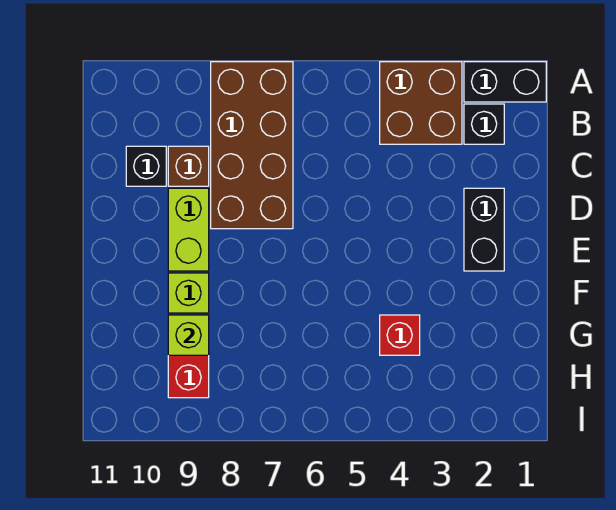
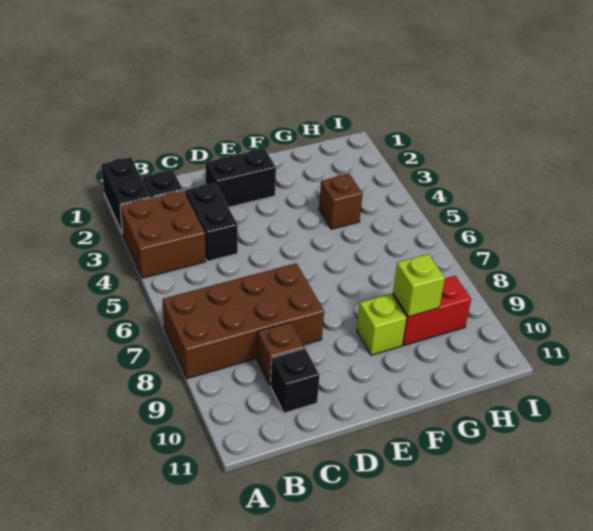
none -> black 1x2 brick [185,183,238,261]
lime 1x2 brick [168,188,209,271] -> none
red 1x1 brick [380,315,420,355] -> brown 1x1 brick [319,174,363,229]

